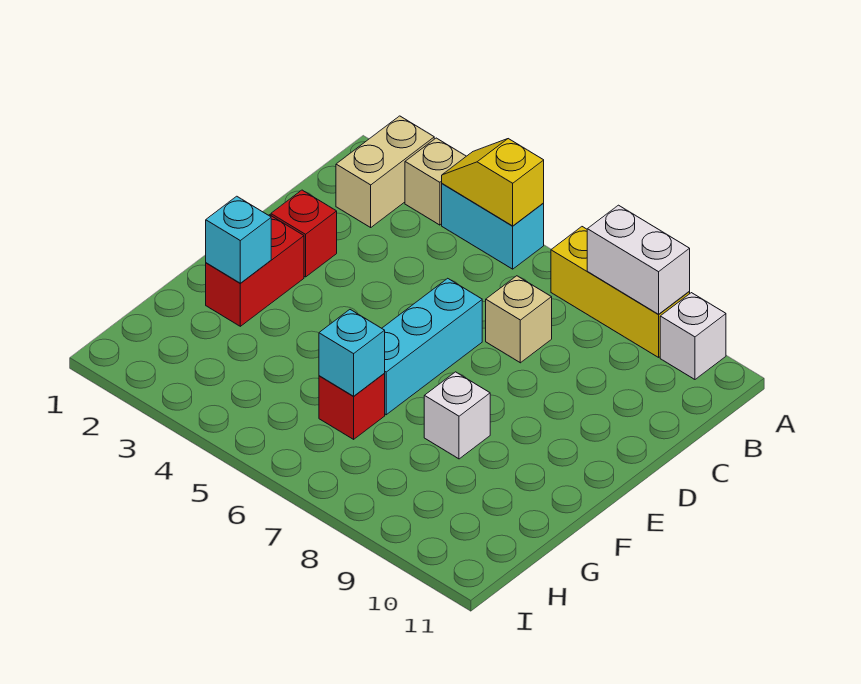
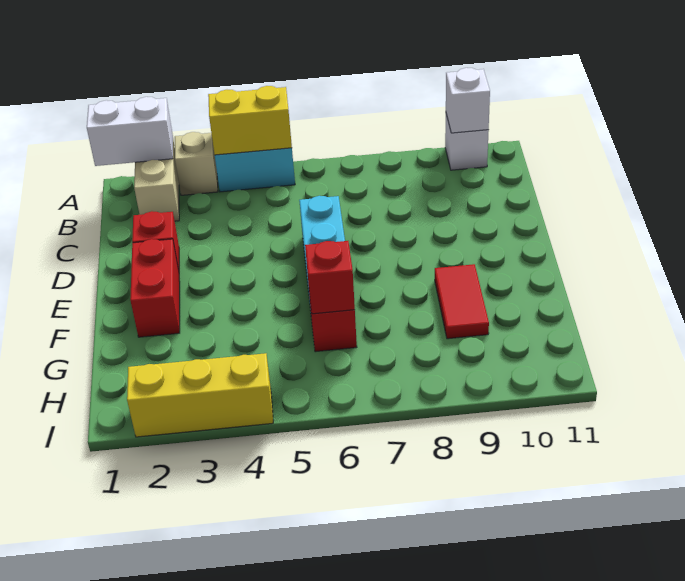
yellow 1x2 slope [442,139,544,226] -> yellow 1x2 brick [208,86,292,155]
yellow 1x3 brick [551,227,690,357] -> yellow 1x3 brick moved to [127,353,273,437]
white 1x2 brick [587,205,690,314] -> white 1x2 brick moved to [87,97,173,166]
tan 1x1 brick [486,276,552,363] -> none
cyan 1x1 brick [206,196,271,283] -> none
white 1x1 brick [424,372,490,459] -> white 1x1 brick moved to [446,68,490,133]
none -> red 1x2 tile [435,264,489,339]
cyan 1x1 brick [319,310,385,396] -> red 1x1 brick [305,241,355,314]

